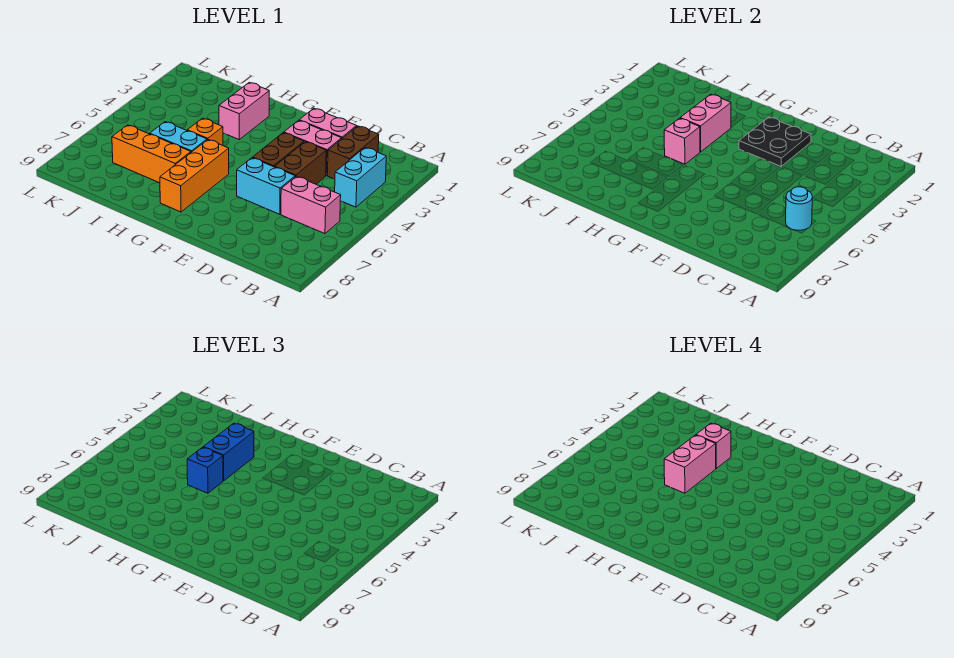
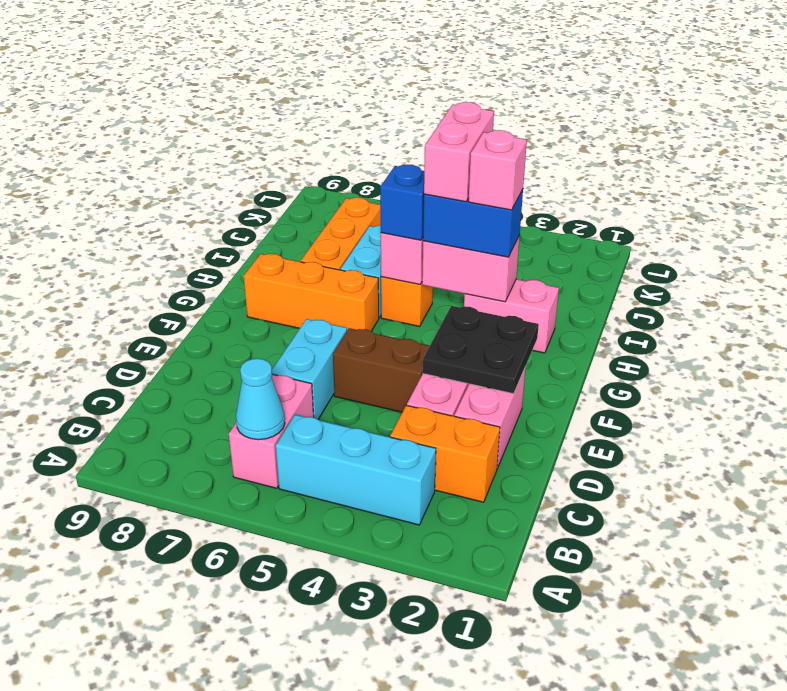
cyan 1x2 brick [335,147,386,207] -> cyan 1x3 brick [276,415,436,525]
cyan 1x1 round brick [786,187,812,230] -> cyan 1x1 cone [236,359,285,440]
brown 1x2 brick [328,126,379,179] -> orange 1x2 brick [390,405,500,502]
brown 1x2 brick [275,142,326,184] -> none
pink 1x2 brick [664,435,716,493] -> pink 1x2 brick turned to [424,102,494,202]

